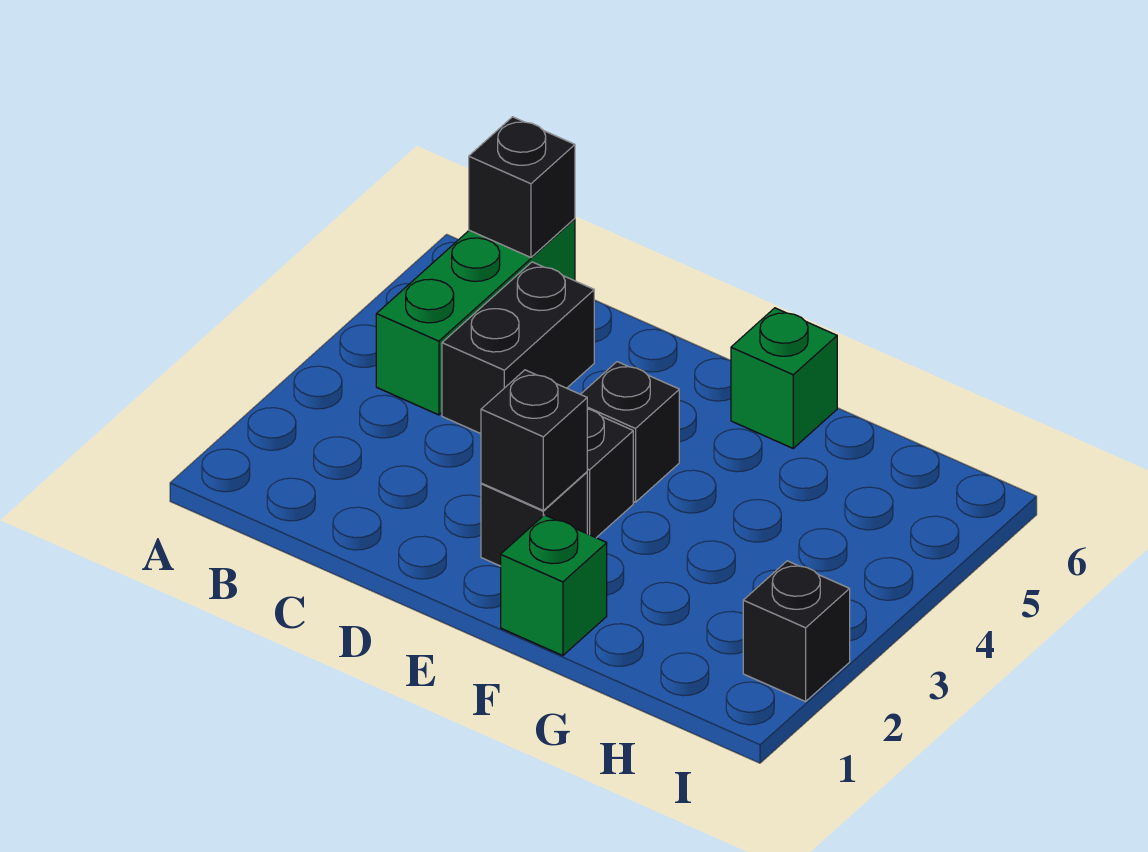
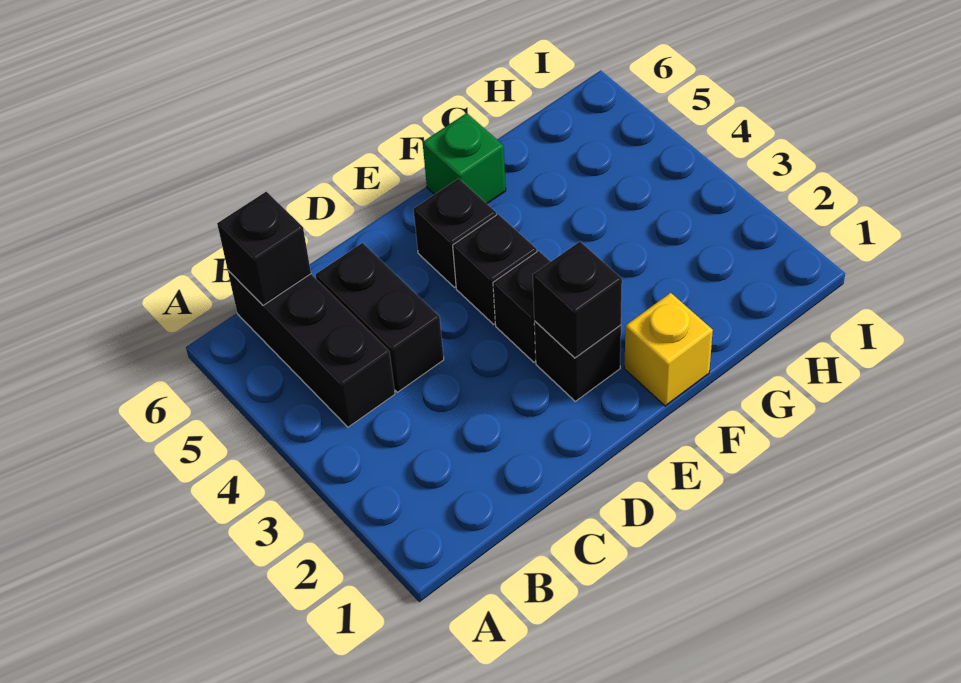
green 1x3 brick [376,219,575,415] -> black 1x3 brick [228,271,395,427]
green 1x1 brick [501,515,607,656] -> yellow 1x1 brick [624,293,713,406]
black 1x1 brick [743,561,850,701] -> black 1x1 brick moved to [413,178,496,288]

